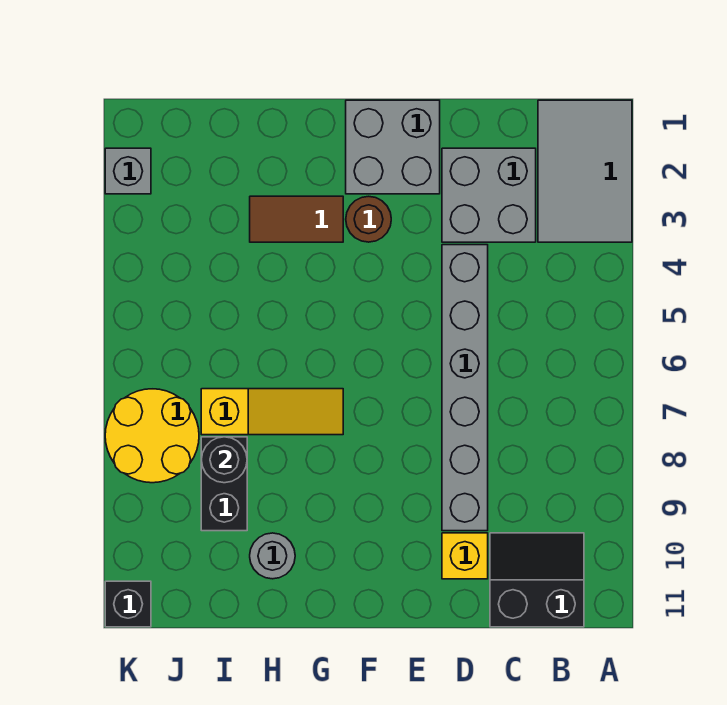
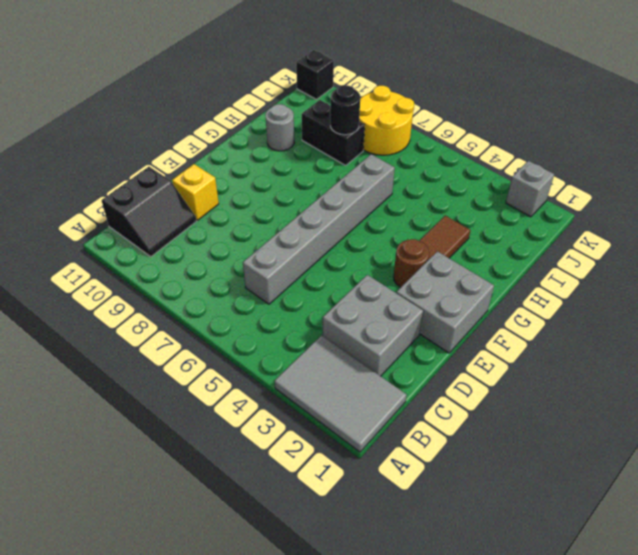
grey 1x6 brick [442,245,488,531] -> grey 1x6 brick turned to [243,154,395,304]
yellow 1x3 slope [201,389,343,435] -> none

